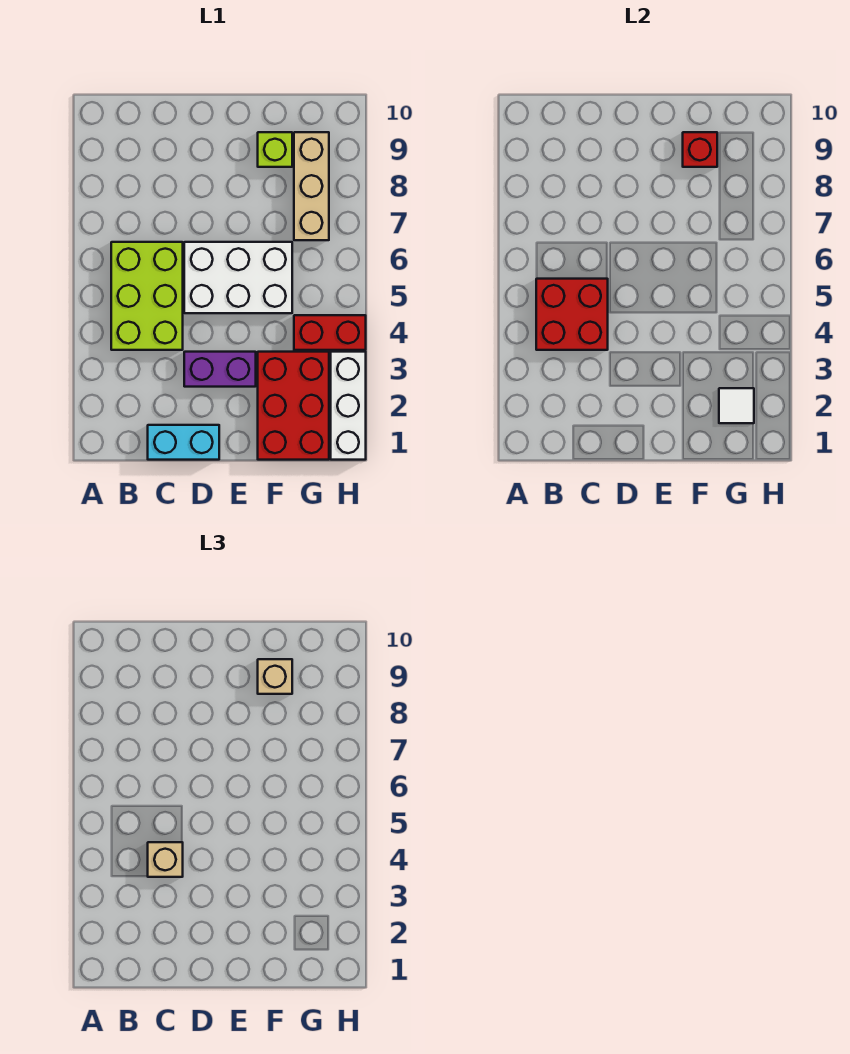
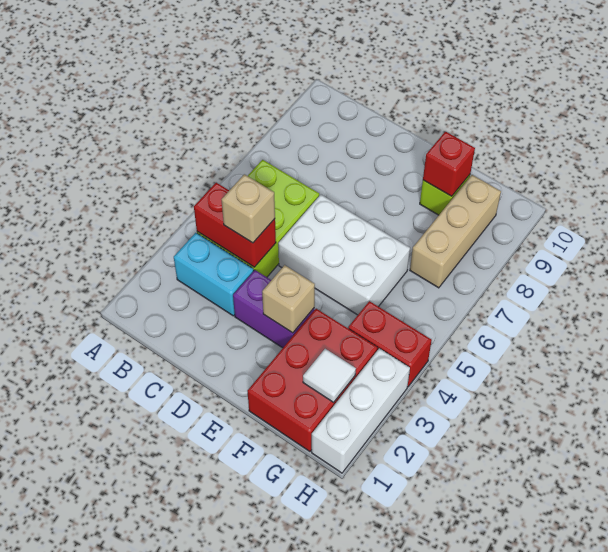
red 2x2 brick [536,279,608,350] -> red 1x2 brick [194,183,276,267]
cyan 1x2 brick [148,425,219,460] -> cyan 1x2 brick moved to [174,233,253,316]
tan 1x1 brick [258,659,292,694] -> tan 1x1 brick moved to [262,265,315,333]

